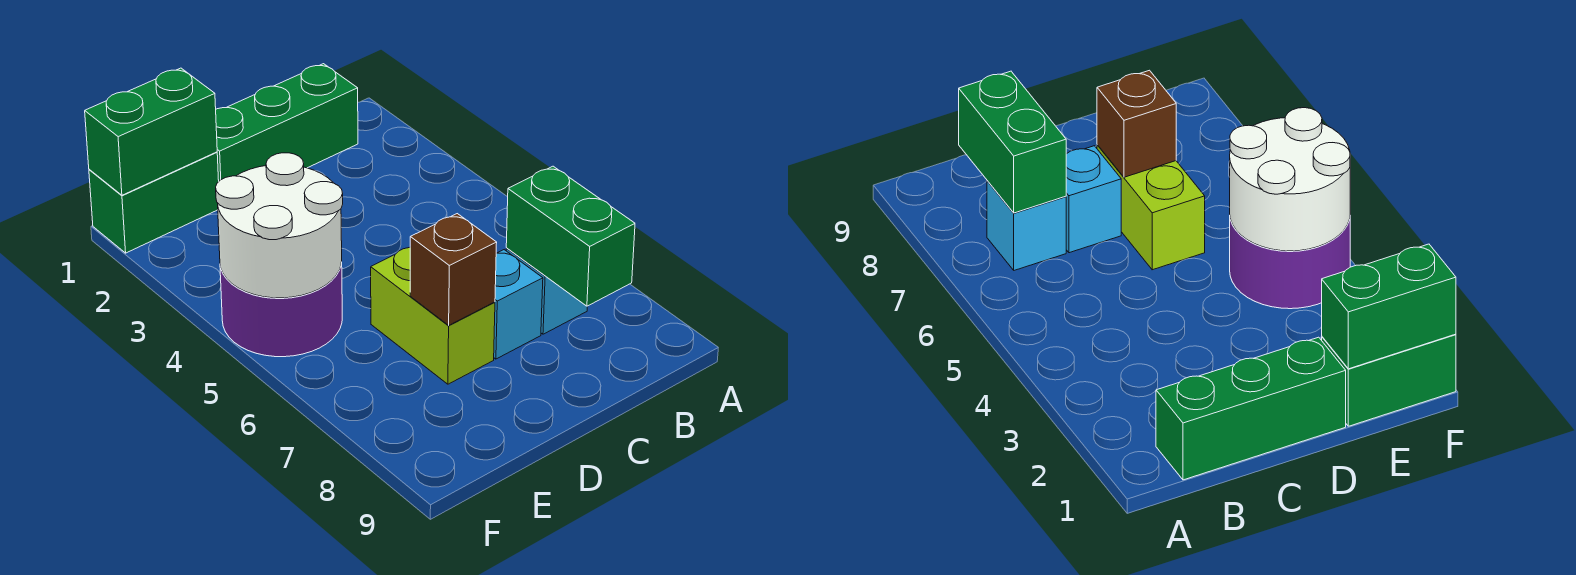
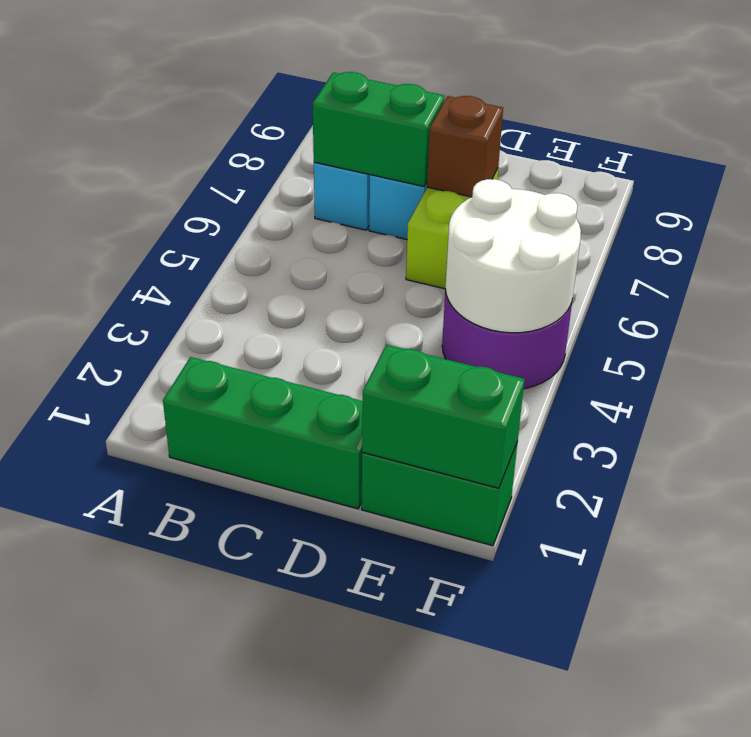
green 1x2 brick [506,166,635,306] -> green 1x2 brick turned to [313,72,445,186]

